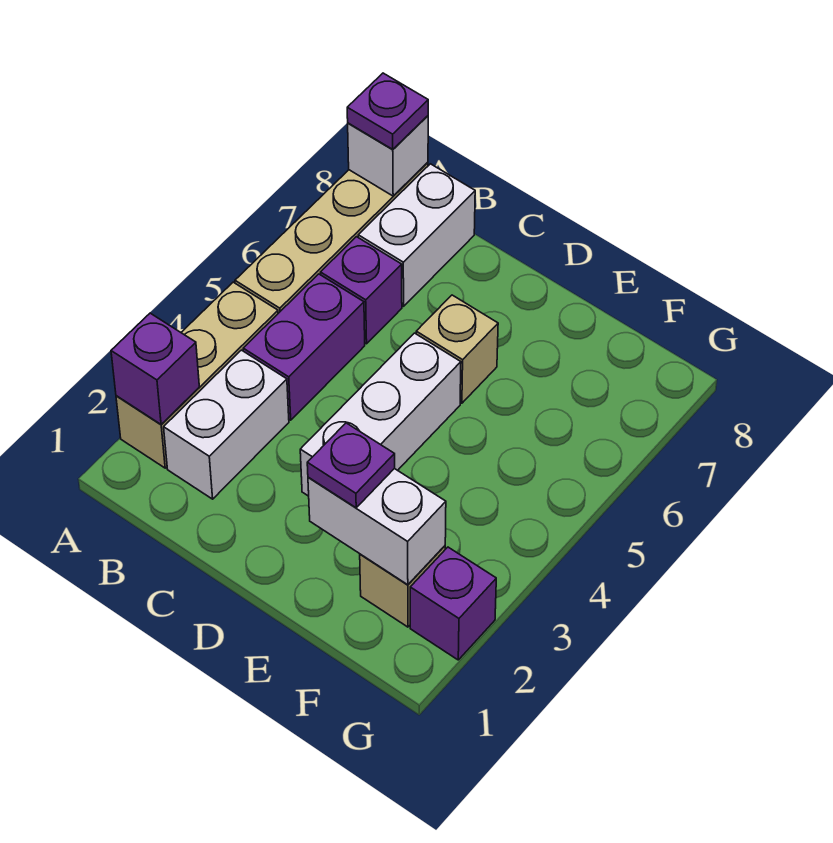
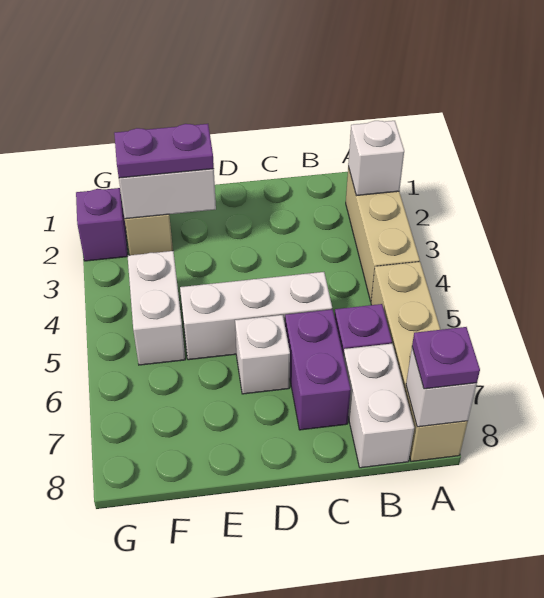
purple 1x1 brick [111,313,199,424] -> white 1x1 brick [348,121,404,196]
white 1x2 brick [164,350,289,499] -> white 1x2 brick moved to [128,251,185,365]
purple 1x2 brick [243,274,365,420] -> purple 1x2 brick moved to [285,309,351,430]
white 1x3 brick [300,333,461,496] -> white 1x3 brick turned to [180,272,332,360]
tan 1x1 brick [416,295,498,403] -> white 1x1 brick [235,315,290,394]
purple 1x1 plate [307,423,395,508] -> purple 1x2 plate [114,124,214,178]

